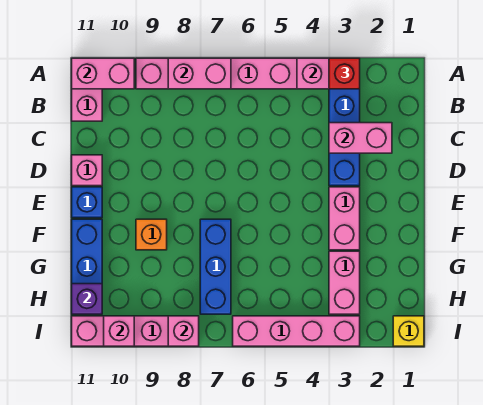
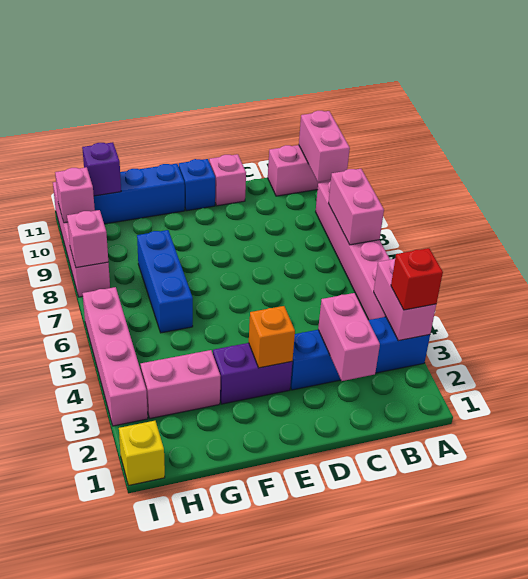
pink 1x2 brick [329,187,360,250] -> purple 1x2 brick [213,343,292,404]
blue 1x3 brick [200,219,231,314] -> blue 1x3 brick turned to [137,230,193,333]
orange 1x1 brick [136,219,167,250] -> orange 1x1 brick moved to [249,306,295,368]

